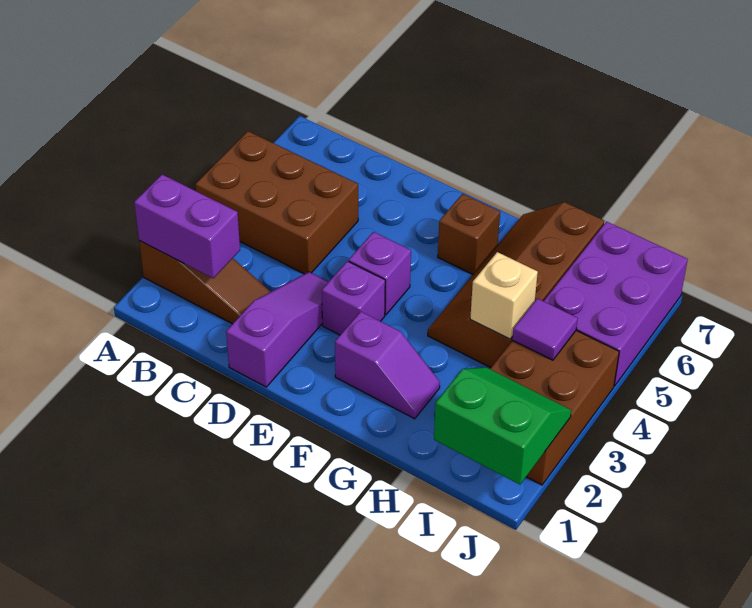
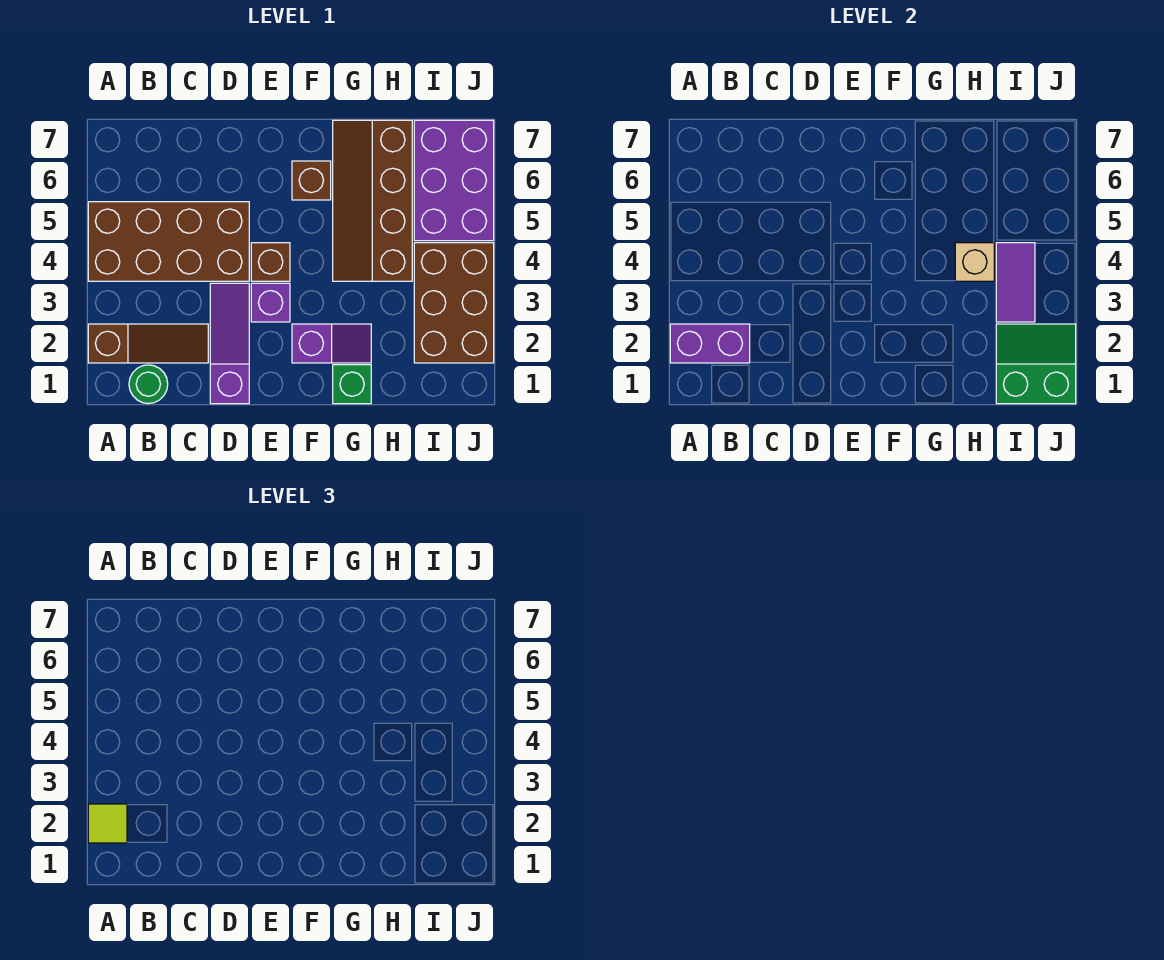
none -> lime 1x1 tile [88,804,127,843]
brown 2x3 brick [195,131,358,274] -> brown 2x4 brick [88,202,249,281]
none -> green 1x1 round brick [129,365,168,404]
purple 1x1 brick [349,232,411,315] -> brown 1x1 brick [251,243,290,281]
none -> green 1x1 brick [333,365,371,404]
purple 1x1 tile [512,298,578,360] -> purple 1x2 tile [996,243,1035,322]

